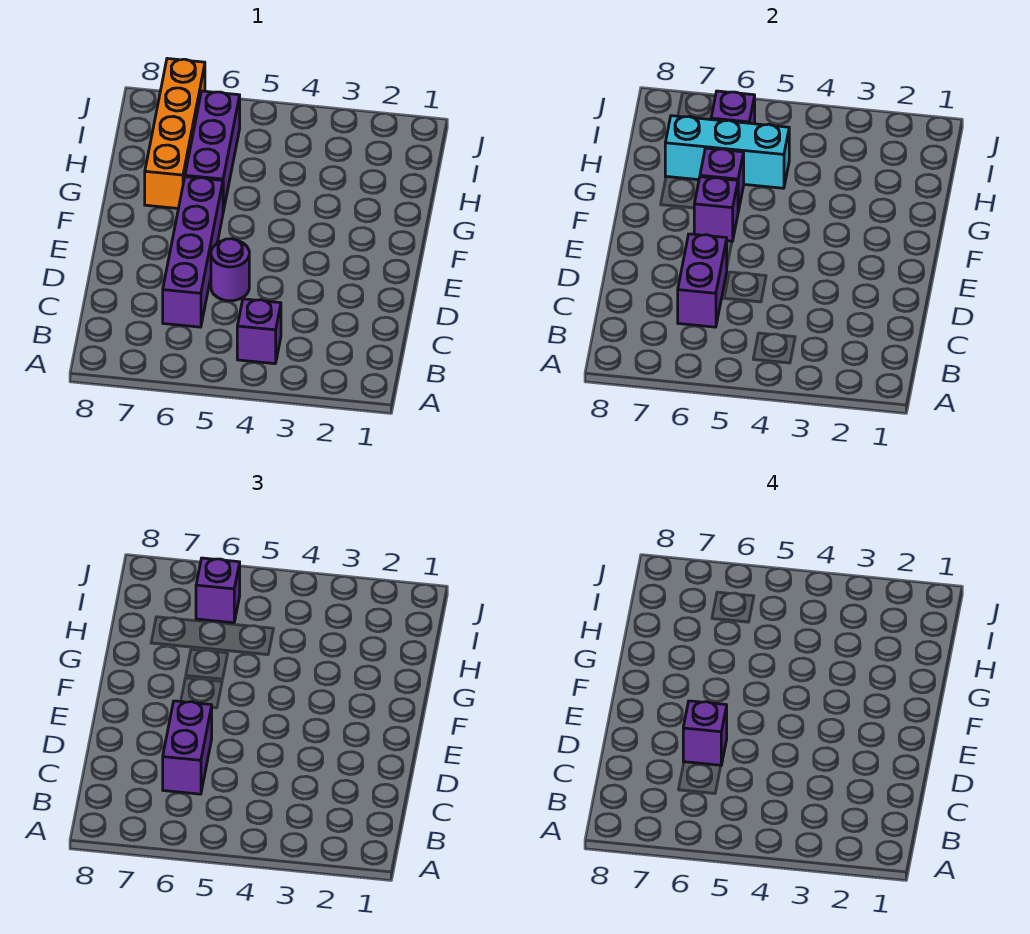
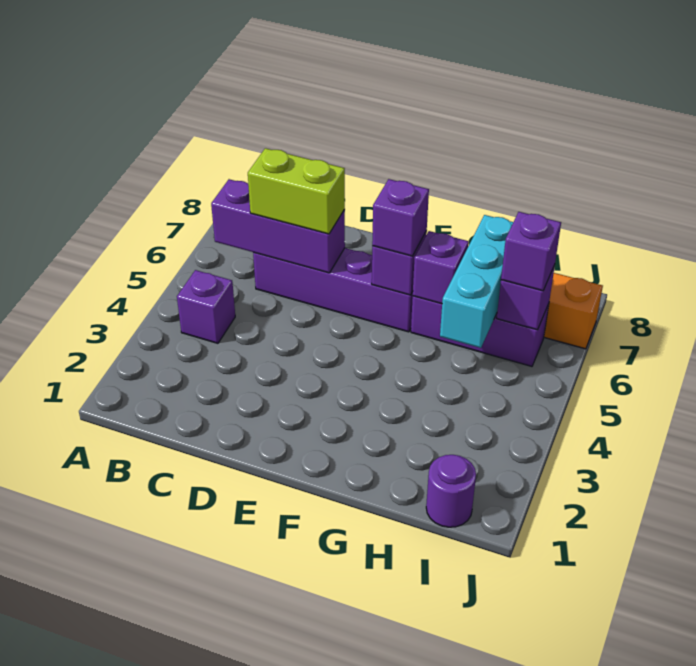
purple 1x2 brick [678,234,727,327] -> purple 1x3 brick [211,179,345,273]
purple 1x2 brick [163,701,212,794] -> lime 1x2 brick [248,148,345,234]
purple 1x1 round brick [211,239,249,301] -> purple 1x1 round brick moved to [426,455,476,527]
purple 1x1 brick [683,701,727,765] -> purple 1x1 brick moved to [372,179,429,256]

